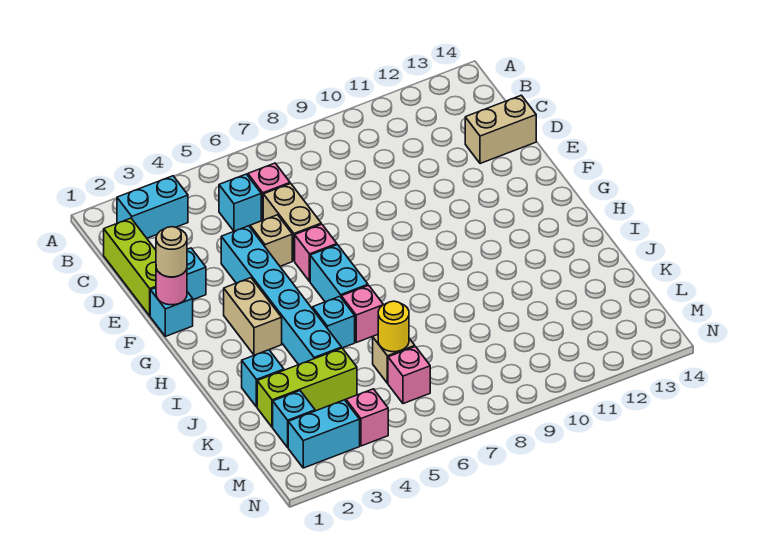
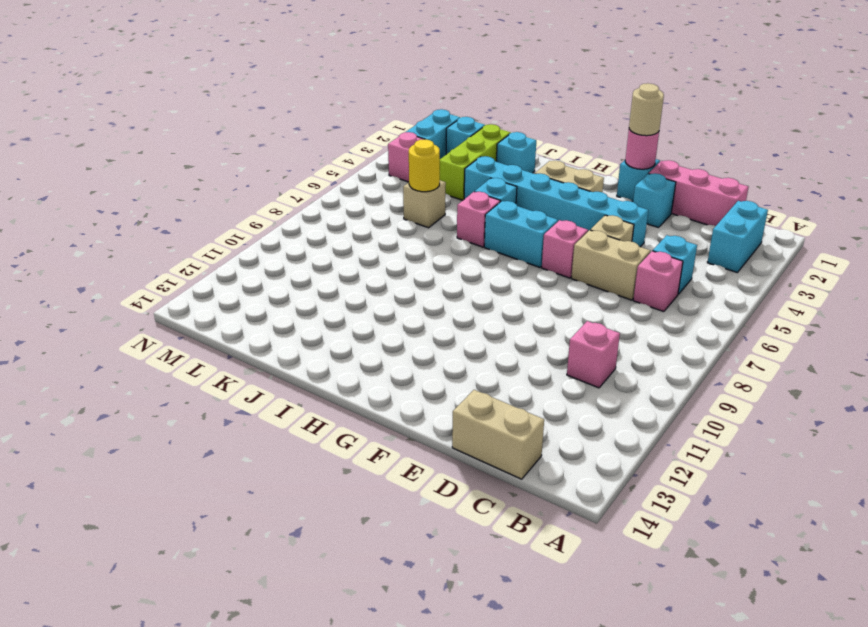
lime 1x3 brick [104,218,156,316] -> pink 1x3 brick [649,160,748,226]
tan 1x2 brick [465,95,536,164] -> tan 1x2 brick turned to [452,390,544,479]
pink 1x1 brick [388,347,430,404] -> pink 1x1 brick moved to [567,321,620,388]

